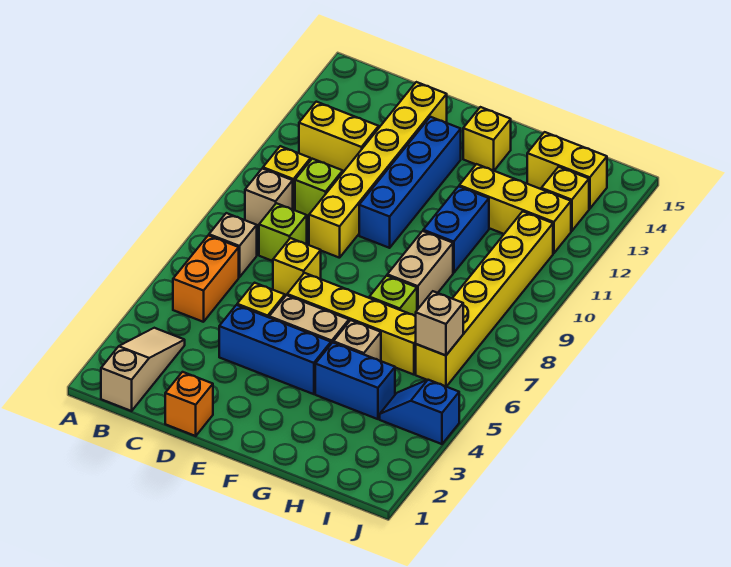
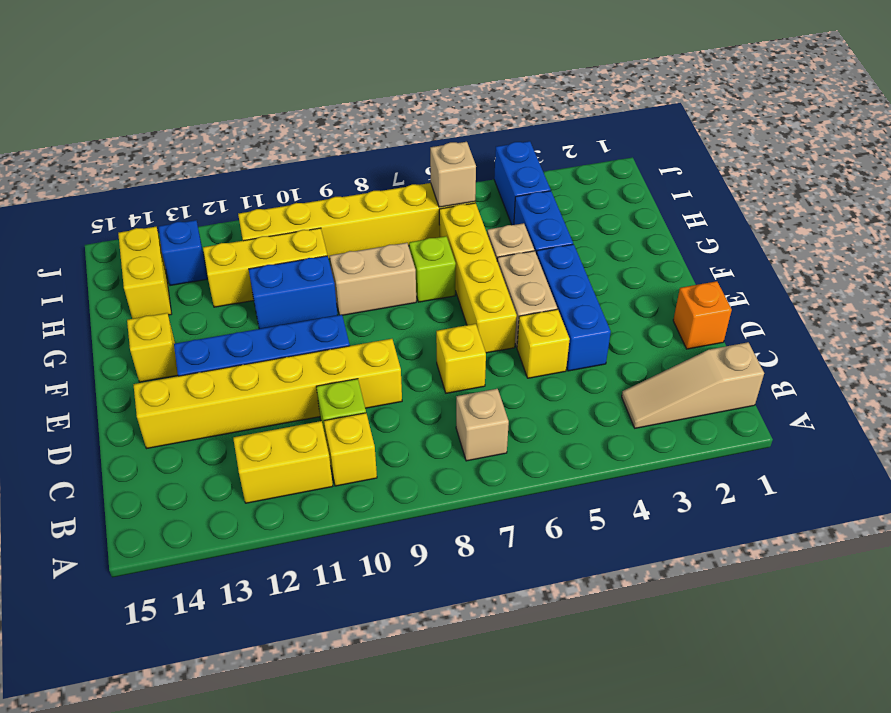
orange 1x2 brick [173,235,239,322] -> none
tan 1x1 brick [245,169,293,226] -> none
yellow 1x2 brick [299,102,379,171] -> yellow 1x2 brick turned to [233,421,333,503]
lime 1x1 brick [259,203,307,261] -> none
yellow 1x3 brick [459,164,571,253] -> yellow 1x3 brick turned to [203,228,327,307]
blue 1x2 slope [380,380,459,444] -> blue 1x2 brick [494,141,551,225]
yellow 1x1 brick [541,167,589,231] -> blue 1x1 brick [159,220,207,286]

